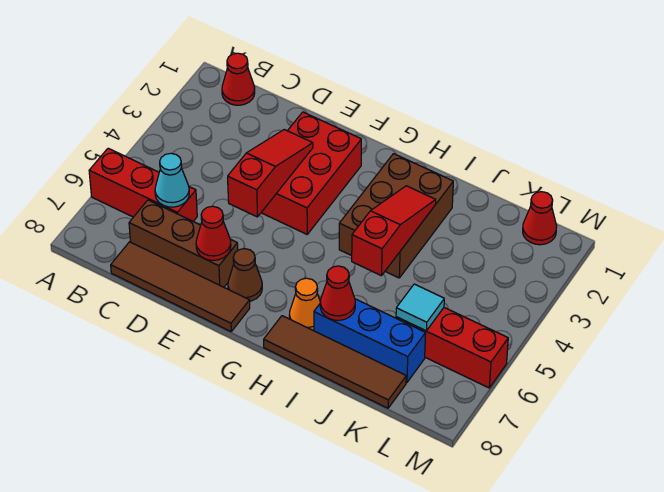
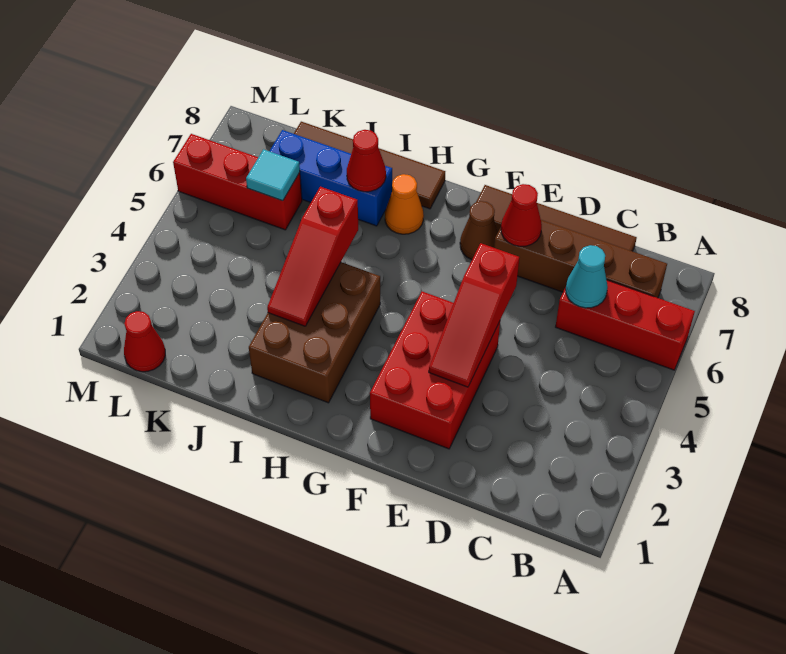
red 1x1 cone [222,53,255,105] -> none
brown 1x3 brick [129,200,238,287] -> brown 1x4 brick [494,220,667,298]

